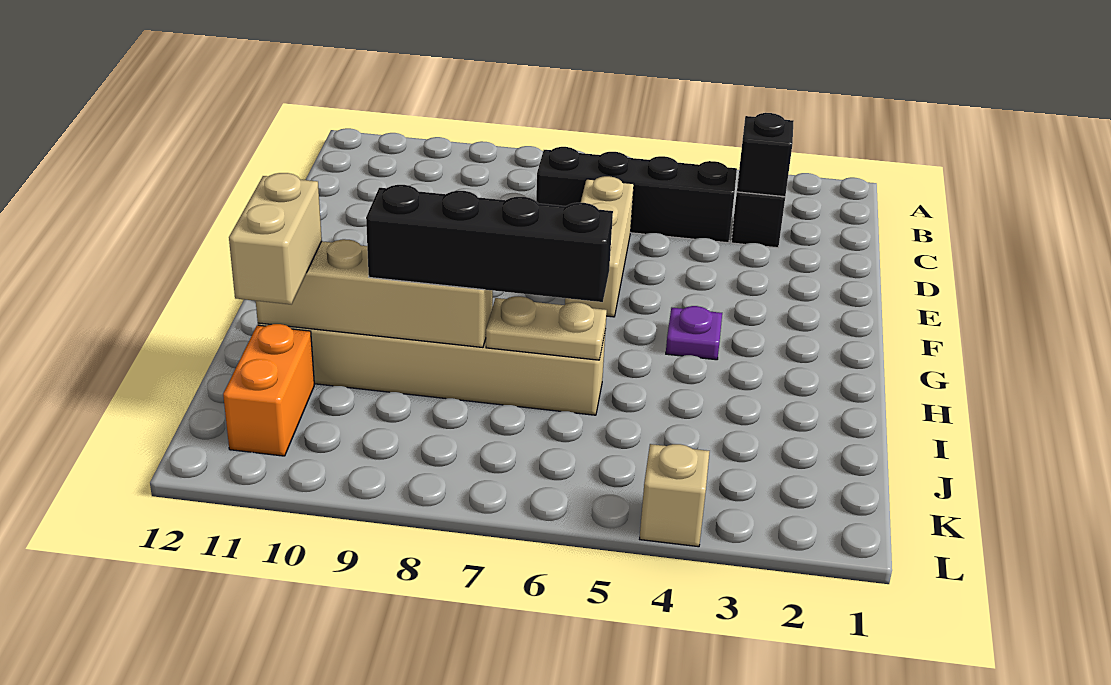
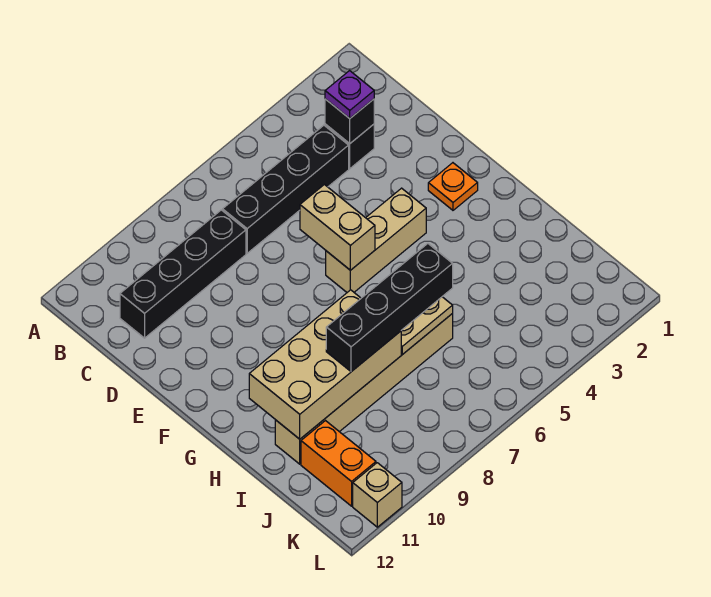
none -> black 1x4 brick [120,210,246,338]
tan 1x3 brick [565,176,634,317] -> tan 1x3 brick turned to [326,188,426,292]
none -> orange 1x1 plate [428,163,478,210]
purple 1x1 plate [666,306,722,360] -> purple 1x1 plate moved to [325,71,374,118]
tan 1x4 brick [256,239,493,347] -> tan 2x4 brick [249,290,401,439]
tan 1x2 brick [229,173,322,305] -> tan 1x2 brick moved to [300,185,375,270]
tan 1x1 brick [640,444,710,547] -> tan 1x1 brick moved to [353,463,402,527]

